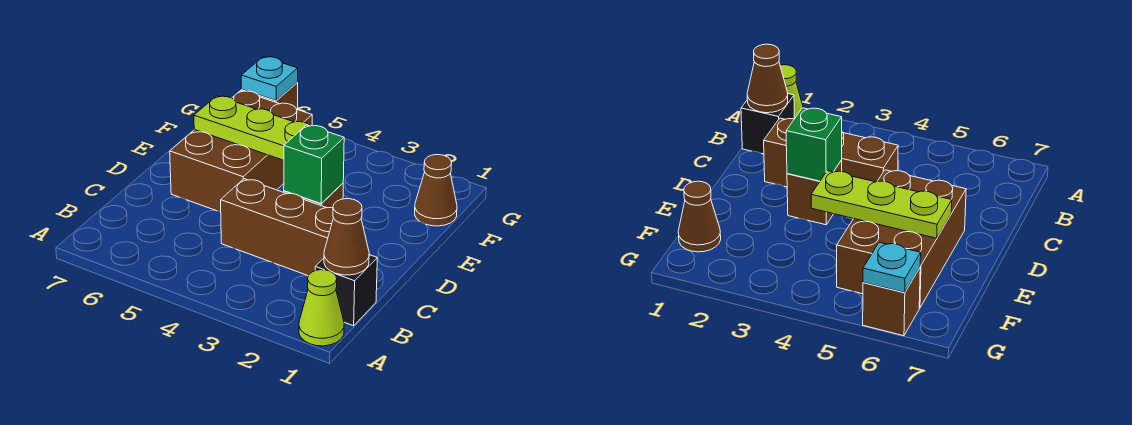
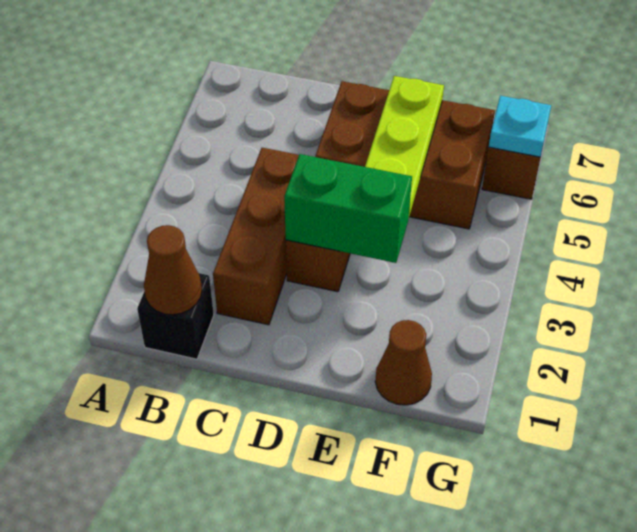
lime 1x1 cone [299,270,344,346] -> none
green 1x1 brick [284,125,344,204] -> green 1x2 brick [284,154,412,263]

